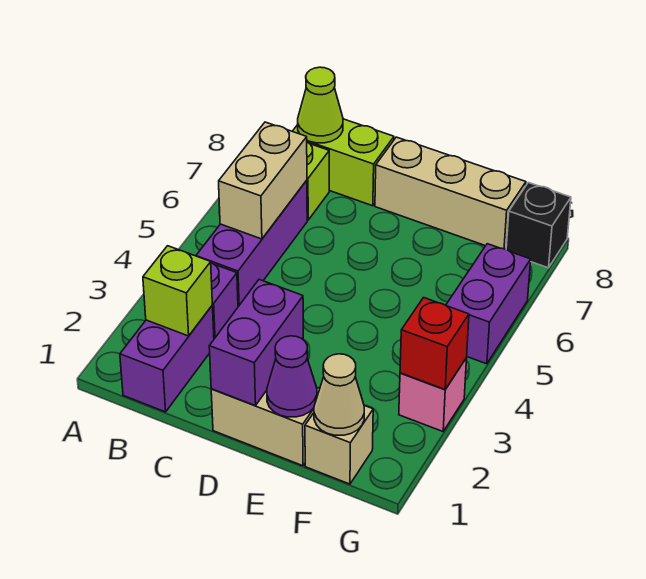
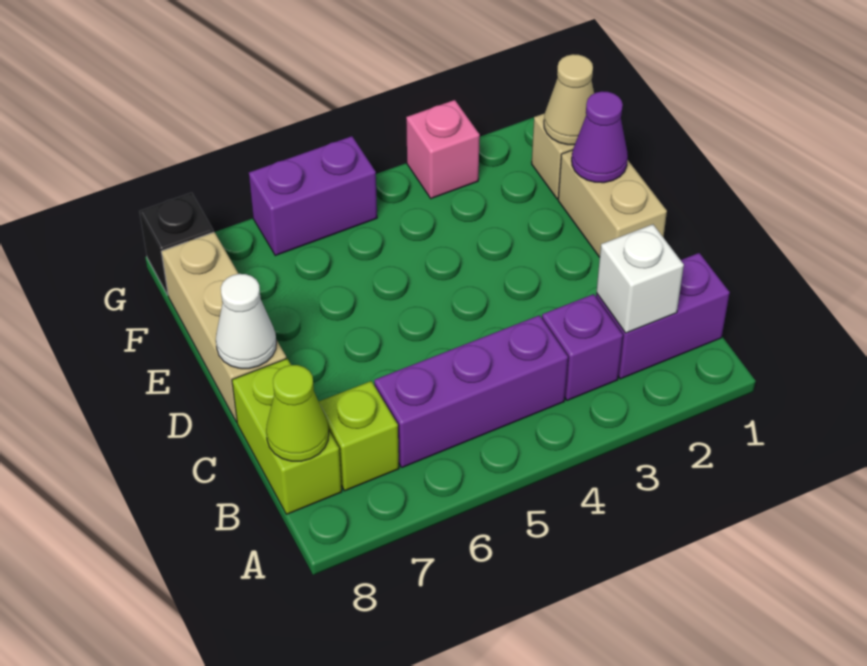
lime 1x1 brick [143,246,212,336] -> white 1x1 brick [596,224,684,333]
tan 1x2 brick [219,122,307,239] -> none
purple 1x2 brick [209,280,303,406] -> none
none -> white 1x1 cone [216,274,276,369]
red 1x1 brick [400,298,469,389] -> none

